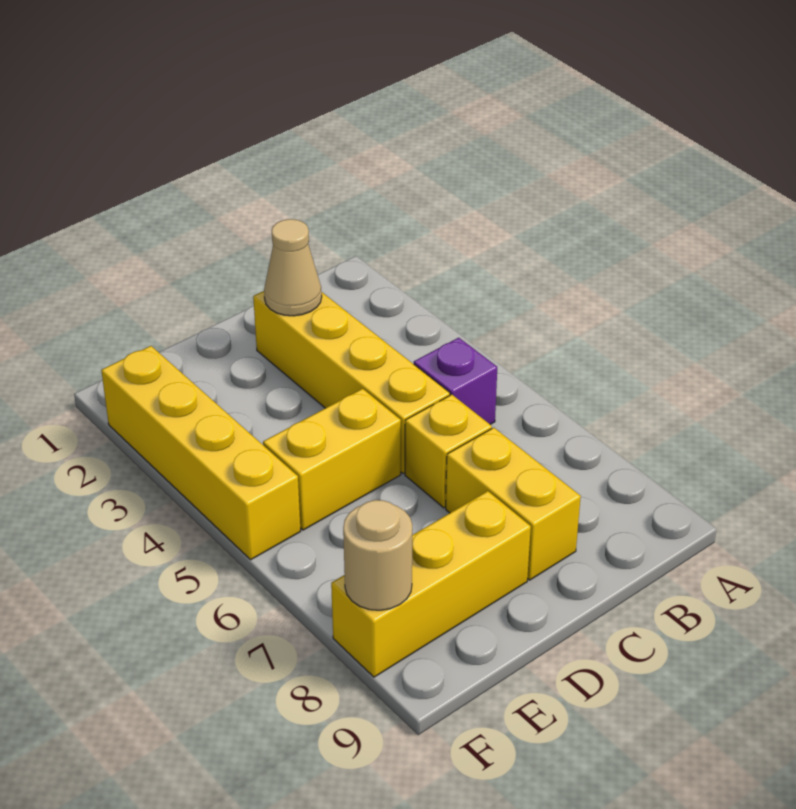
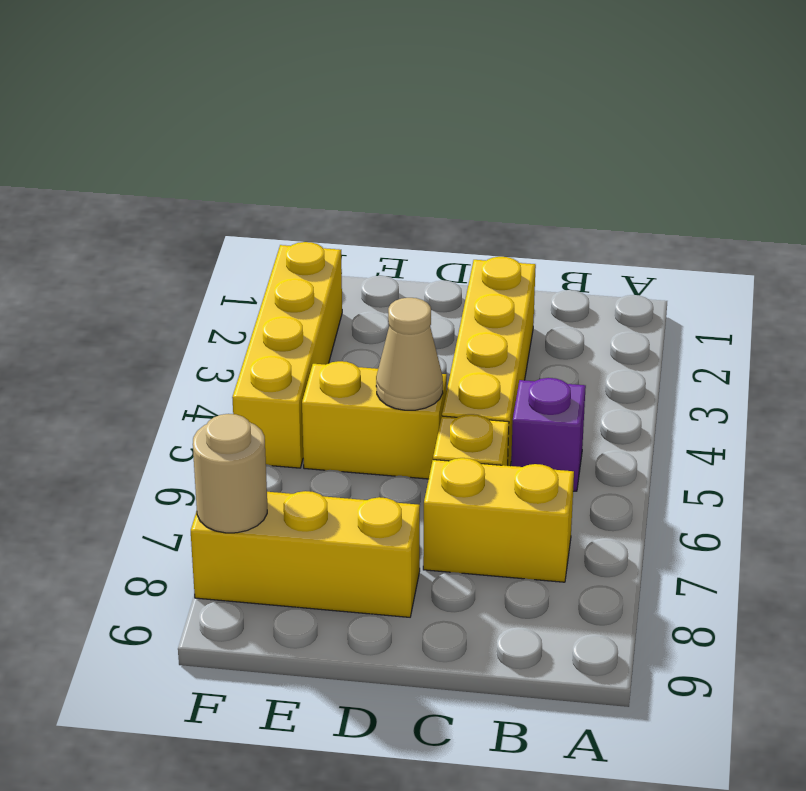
tan 1x1 cone [264,219,322,316] -> tan 1x1 cone moved to [376,298,443,410]
yellow 1x2 brick [446,428,581,580] -> yellow 1x2 brick turned to [423,458,574,582]

